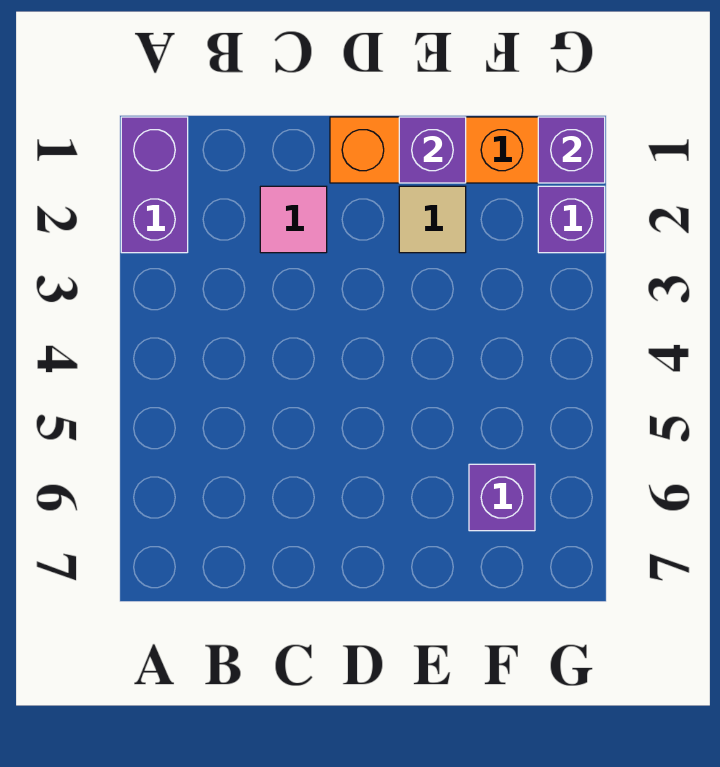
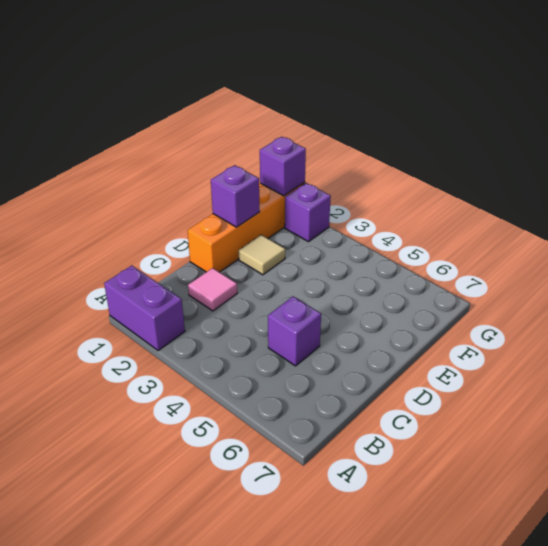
purple 1x1 brick [469,464,535,531] -> purple 1x1 brick moved to [268,297,321,366]

